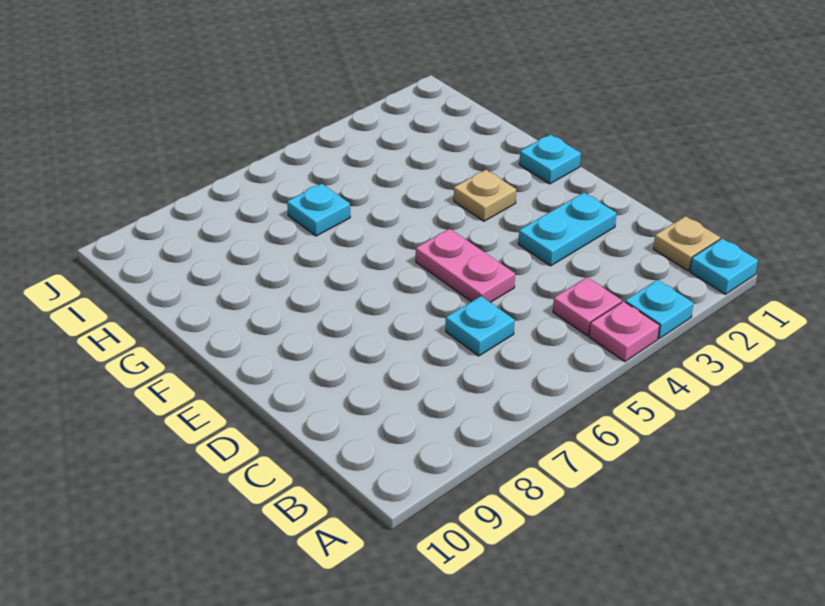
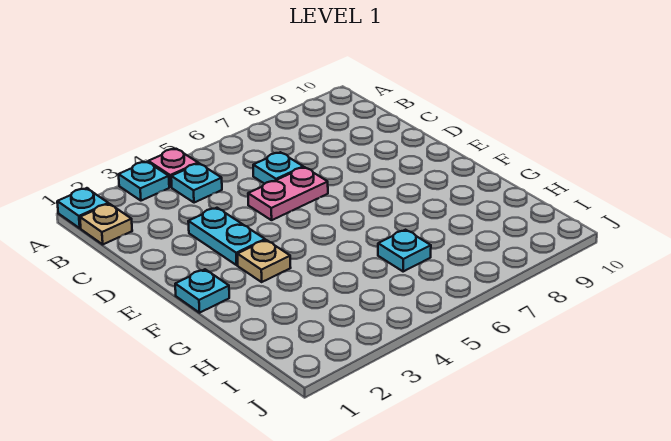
pink 1x1 plate [553,277,622,336] -> cyan 1x1 plate [171,163,222,203]
cyan 1x2 plate [518,193,616,266] -> cyan 1x2 plate turned to [188,208,265,265]
pink 1x2 plate [416,229,515,302] -> pink 1x2 plate turned to [248,167,328,220]

